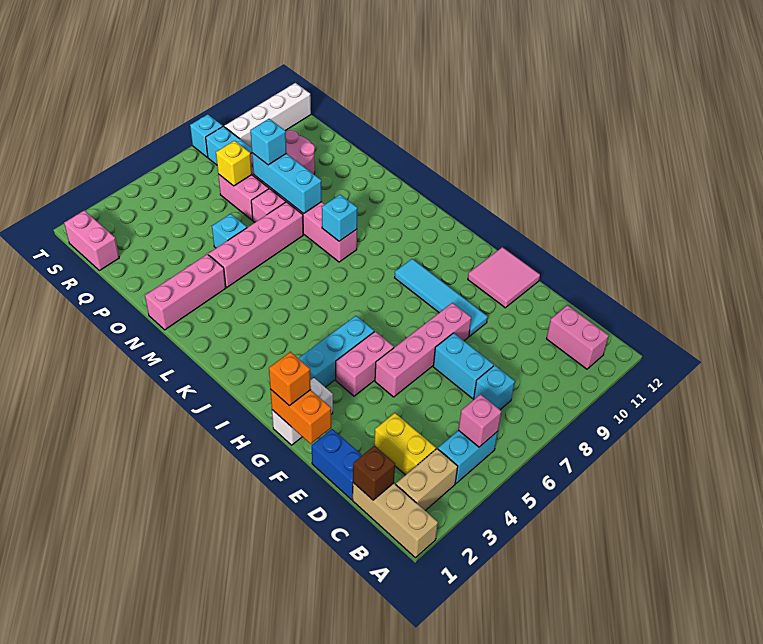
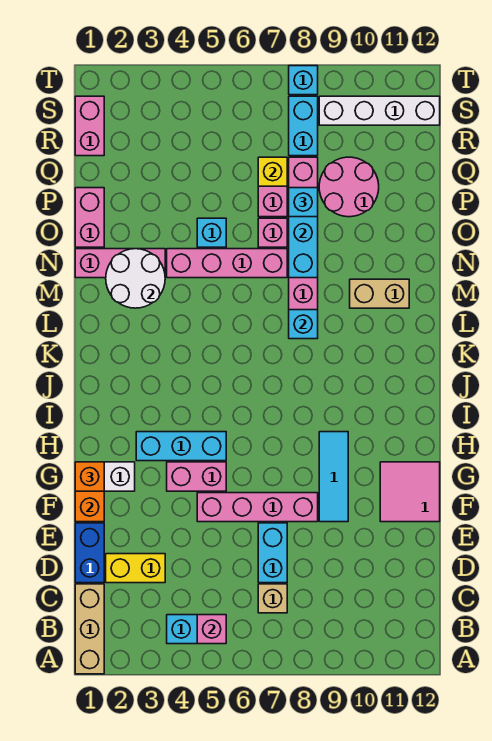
tan 1x2 brick [396,449,458,510] -> tan 1x2 brick moved to [350,279,409,308]
pink 1x2 brick [546,305,609,369] -> pink 1x2 brick moved to [75,188,104,247]
brown 1x1 brick [353,446,395,500] -> none
yellow 1x2 brick [374,413,436,475] -> yellow 1x2 brick turned to [106,554,165,583]
cyan 1x1 brick [474,365,515,410] -> tan 1x1 brick [258,584,287,613]
cyan 1x4 tile [395,259,488,336] -> cyan 1x3 tile [319,432,348,522]
none -> white 2x2 round brick [106,249,165,308]

